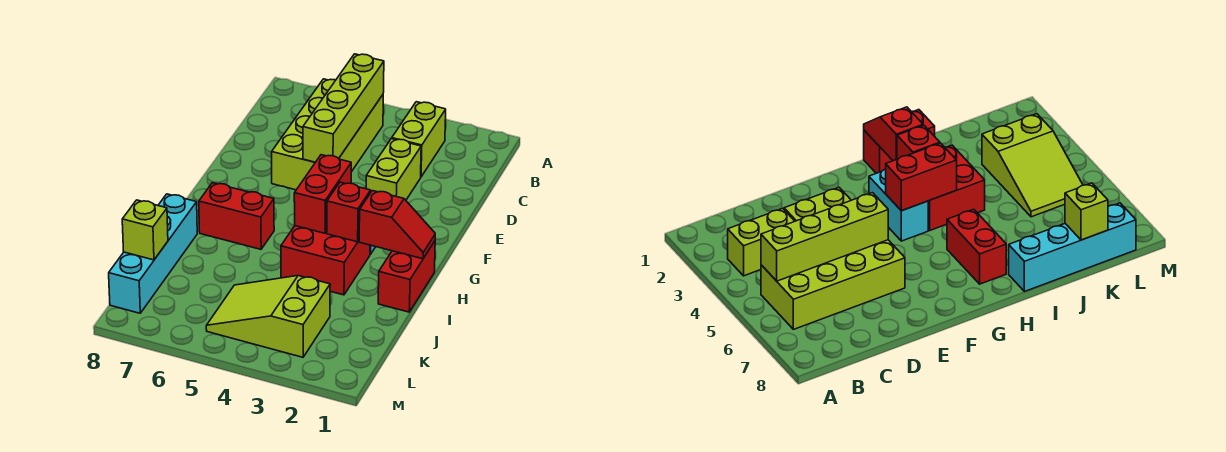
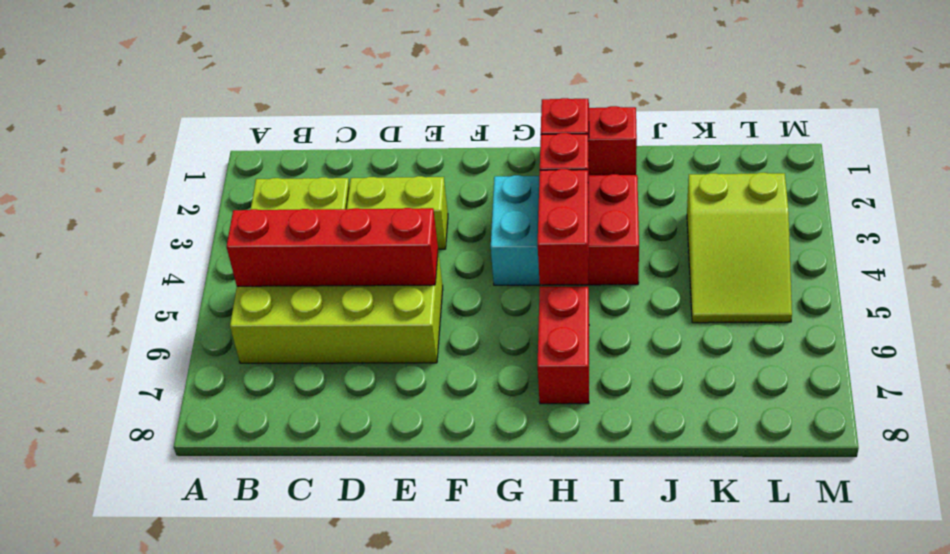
lime 1x4 brick [303,54,384,162] -> red 1x4 brick [226,208,438,286]
red 1x2 brick [294,155,351,233] -> red 1x2 brick turned to [538,169,589,285]
cyan 1x4 brick [109,194,197,313] -> none
lime 1x1 brick [122,200,168,260] -> none

